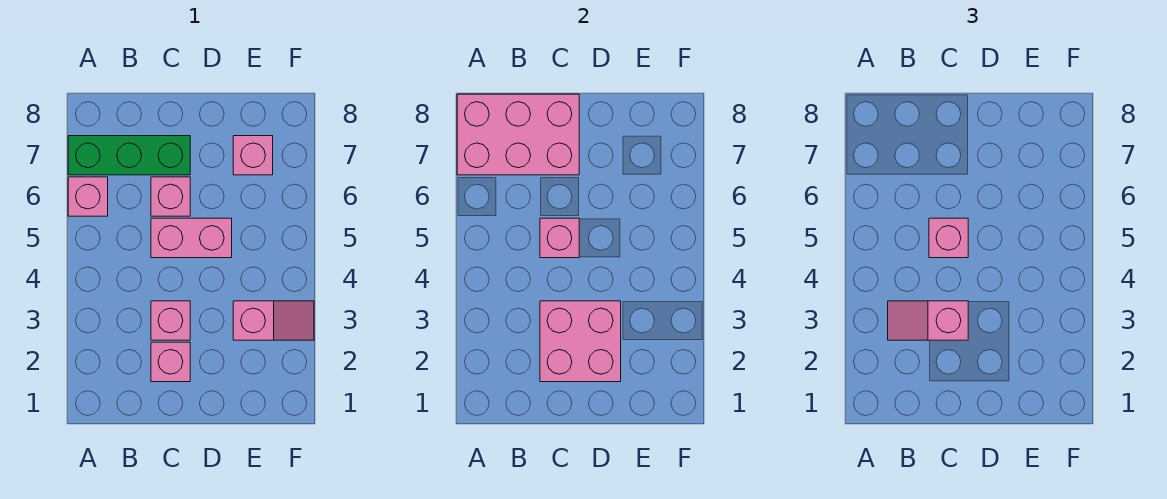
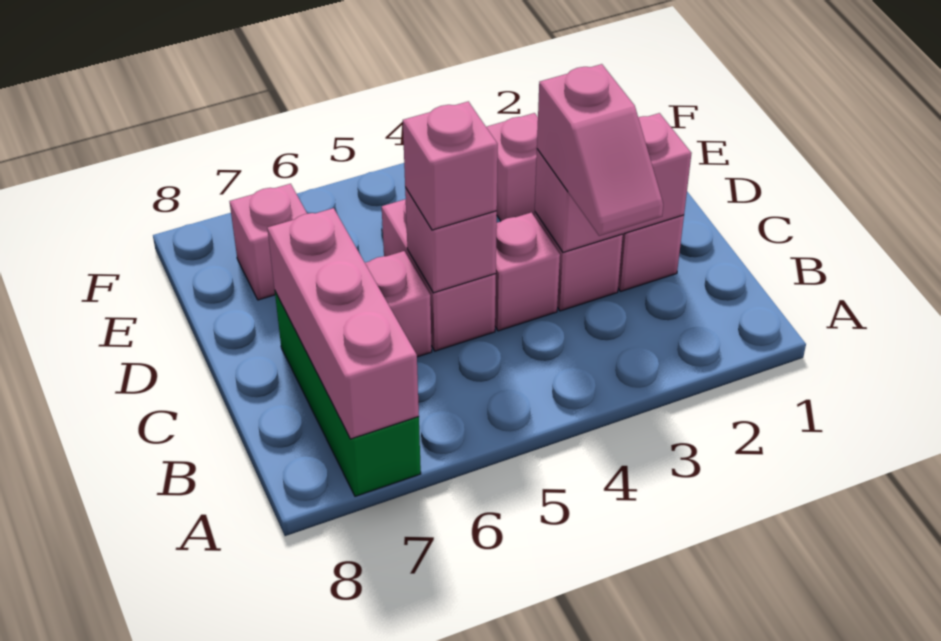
pink 1x1 brick [68,177,108,216] -> pink 1x1 brick moved to [495,212,560,331]
pink 2x3 brick [457,94,579,175] -> pink 1x3 brick [267,208,419,439]
pink 2x2 brick [540,301,621,382] -> pink 1x2 brick [535,113,692,252]

